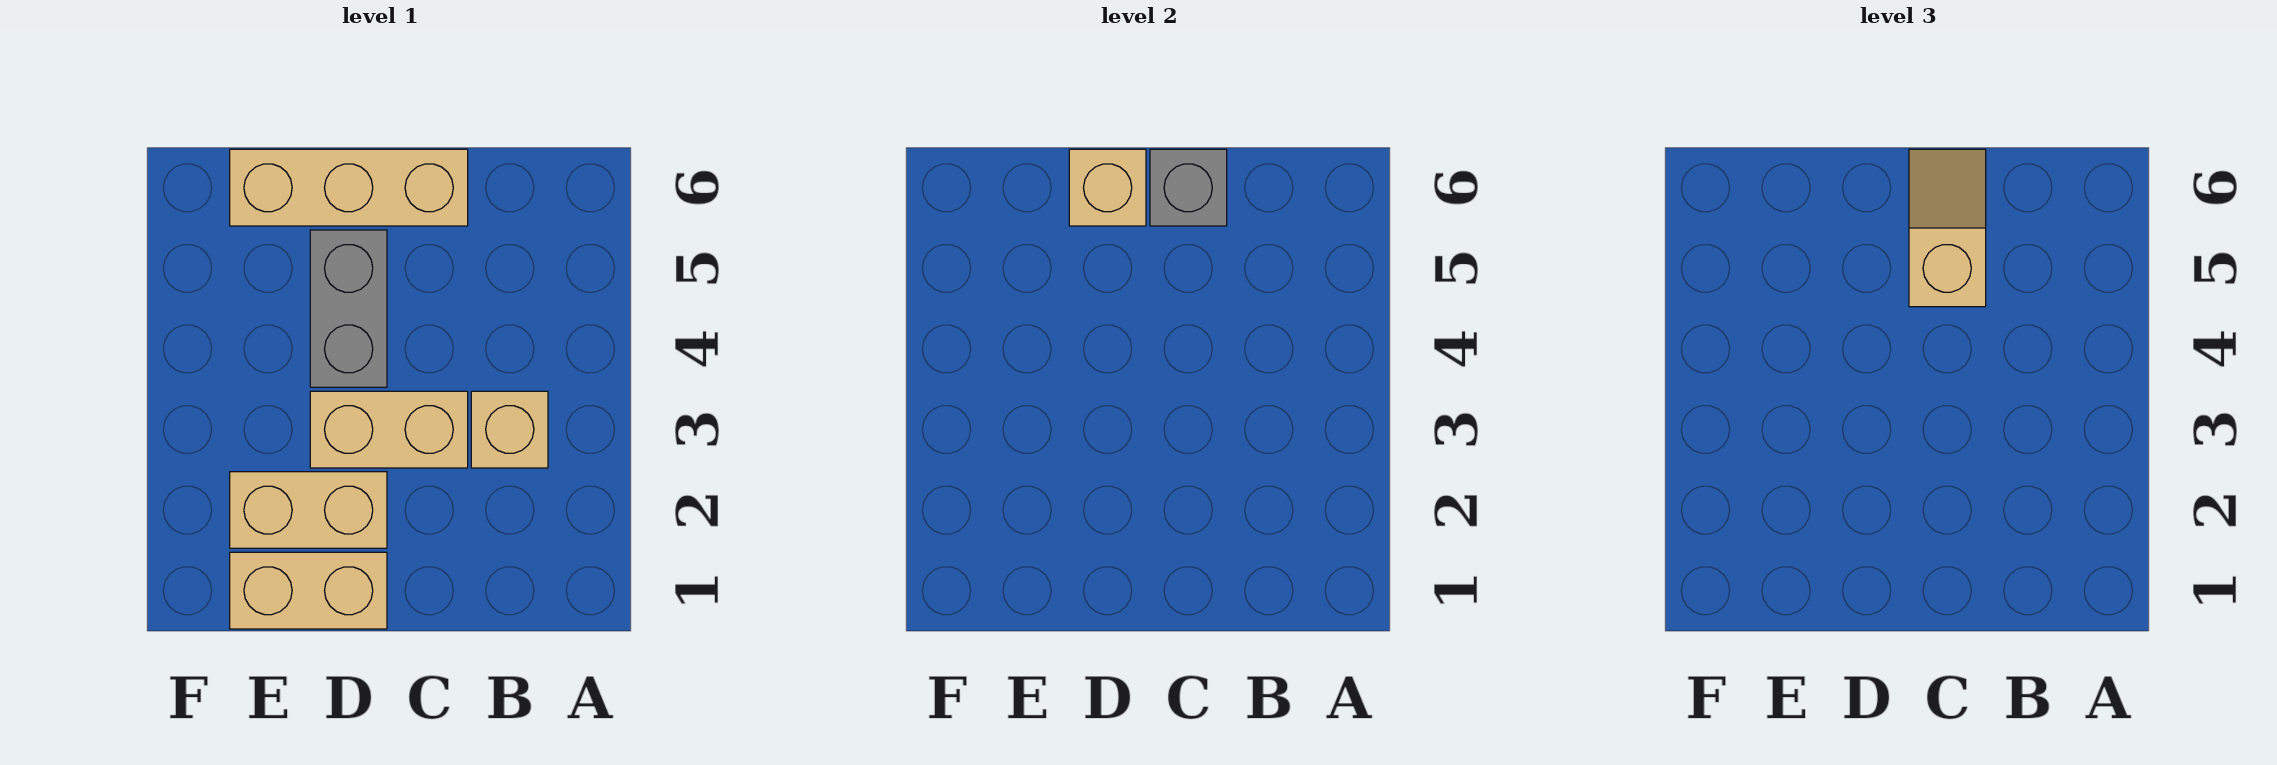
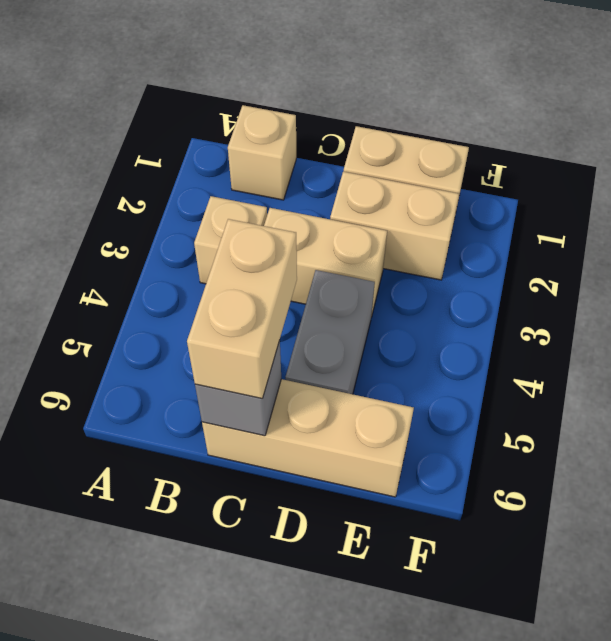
tan 1x2 slope [1909,149,1986,307] -> tan 1x2 brick [187,219,297,399]
tan 1x1 brick [1069,149,1146,226] -> tan 1x1 brick moved to [228,105,296,200]

